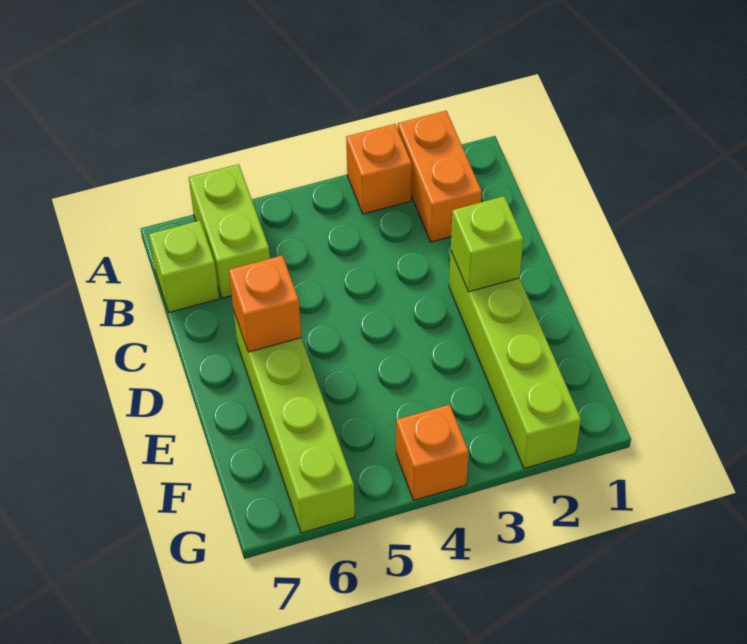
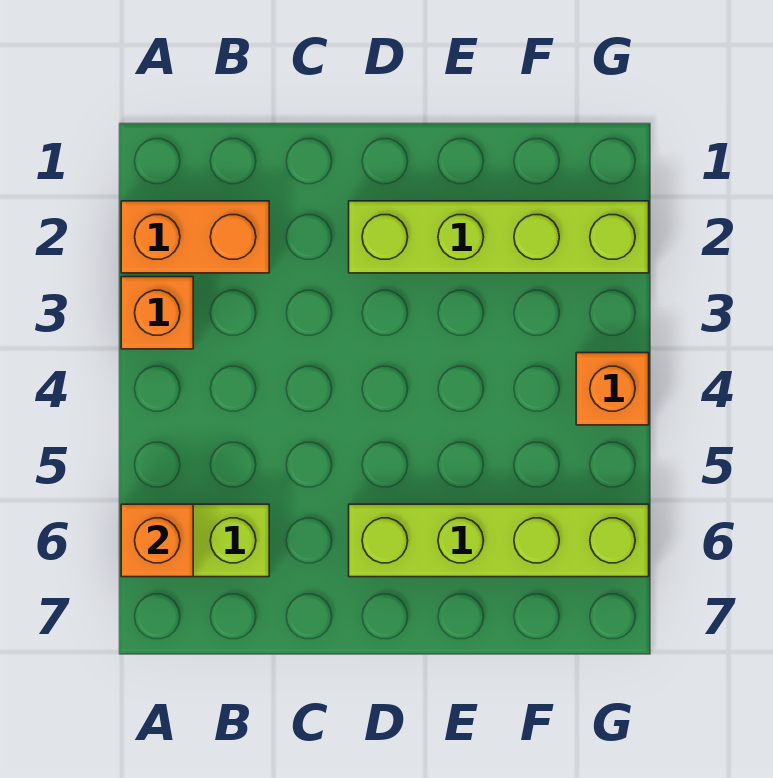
lime 1x1 brick [149,221,219,312] -> none
lime 1x1 brick [451,196,523,292] -> none
orange 1x1 brick [229,255,301,352] -> orange 1x1 brick moved to [121,504,193,577]

